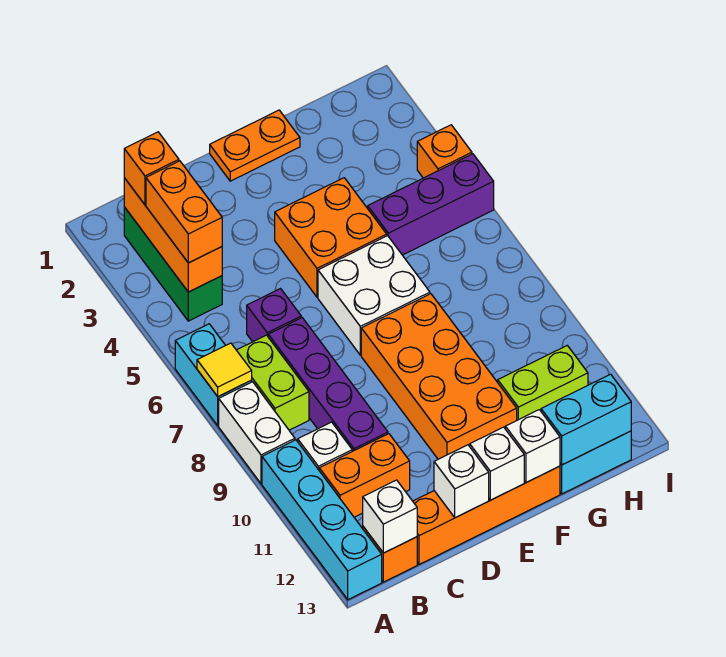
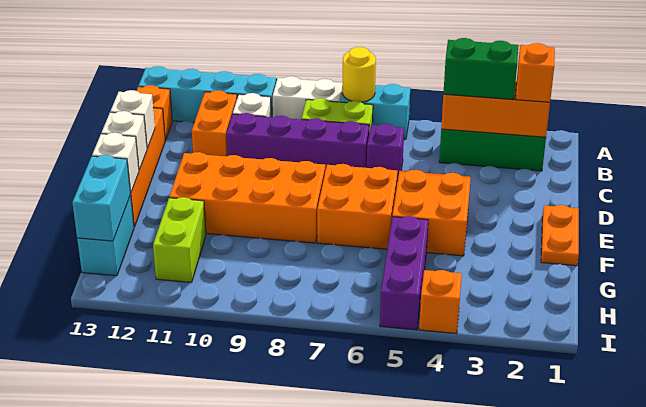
yellow 1x1 tile [197,343,252,396] -> yellow 1x1 round brick [343,47,376,102]
orange 1x2 brick [146,161,222,263] -> green 1x2 brick [443,38,518,100]
white 1x1 brick [363,480,417,553] -> none
white 2x2 brick [318,236,430,355] -> orange 2x2 brick [317,164,398,249]

